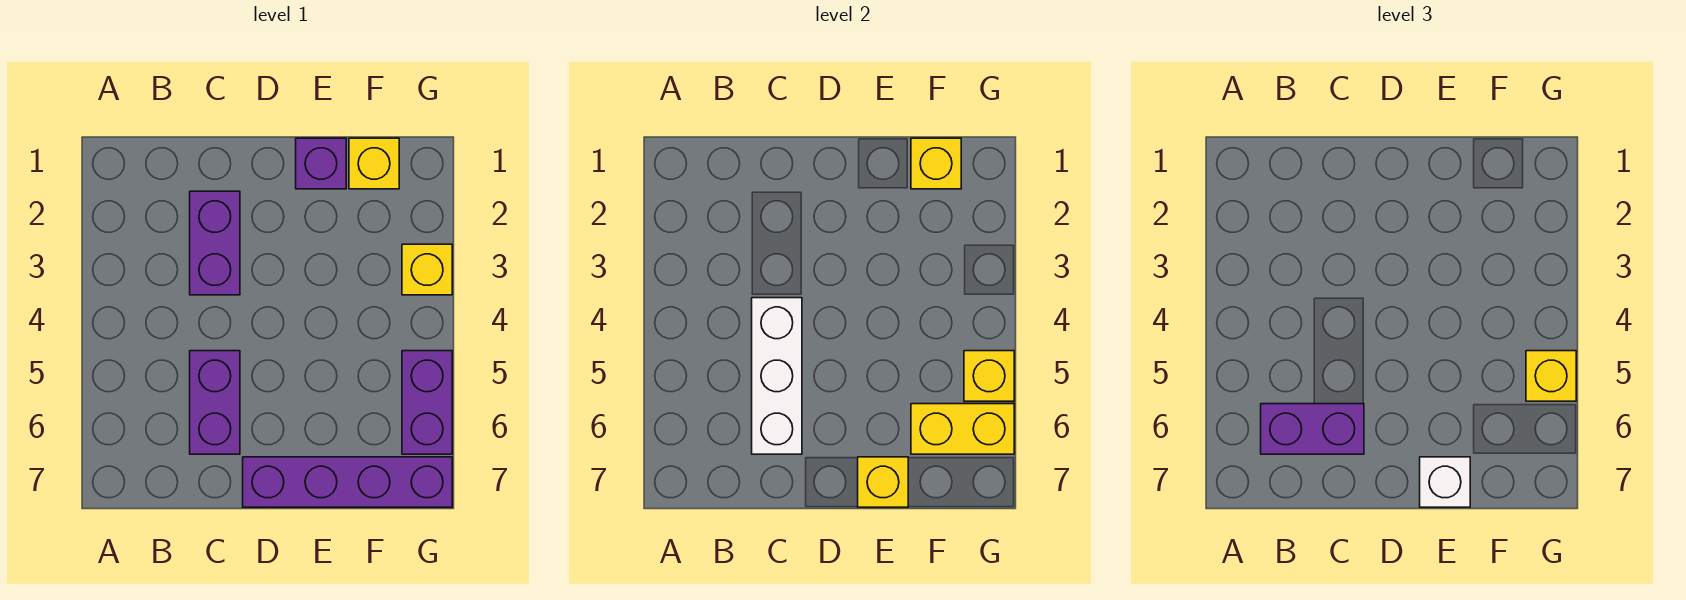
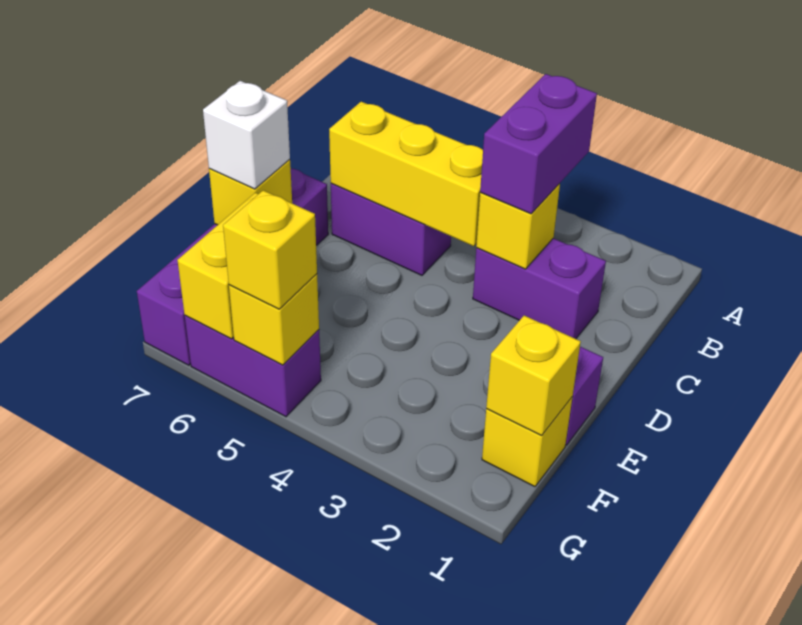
purple 1x2 brick [1261,404,1364,454] -> purple 1x2 brick moved to [480,74,597,214]
white 1x3 brick [752,298,802,454] -> yellow 1x3 brick [329,102,483,246]
yellow 1x1 brick [402,244,452,295] -> yellow 1x1 brick moved to [476,184,560,269]

